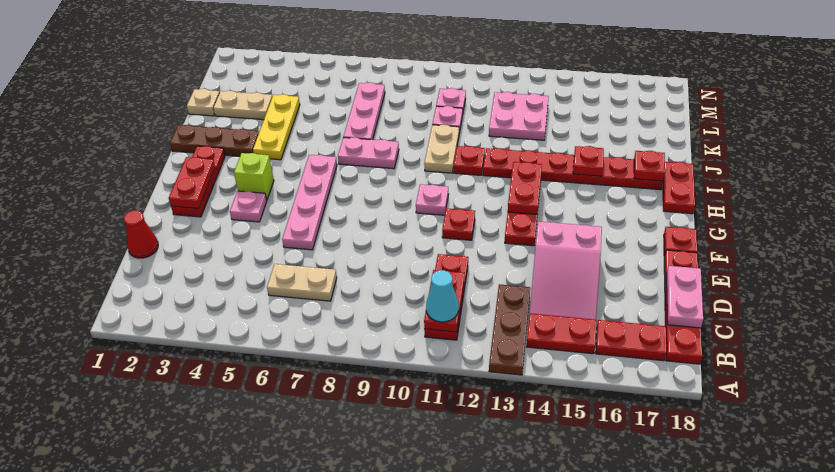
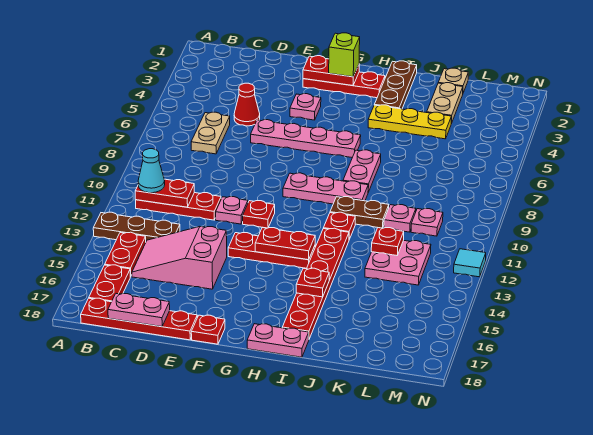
red 1x1 cone [124,210,158,258] -> red 1x1 cone moved to [234,83,260,126]
lime 1x1 brick [234,153,274,200] -> lime 1x1 brick moved to [329,33,360,77]
pink 1x1 plate [416,184,449,215] -> pink 1x1 plate moved to [216,197,248,224]
red 1x2 plate [663,162,695,214] -> pink 1x2 plate [247,324,309,357]
tan 1x2 plate [424,125,459,173] -> brown 1x2 plate [330,197,389,228]
red 1x1 plate [634,151,665,181] -> red 1x1 plate moved to [371,228,404,255]
pink 1x3 plate [344,82,385,140] -> pink 1x3 plate moved to [283,173,368,204]
none -> cyan 1x1 tile [454,249,486,277]

